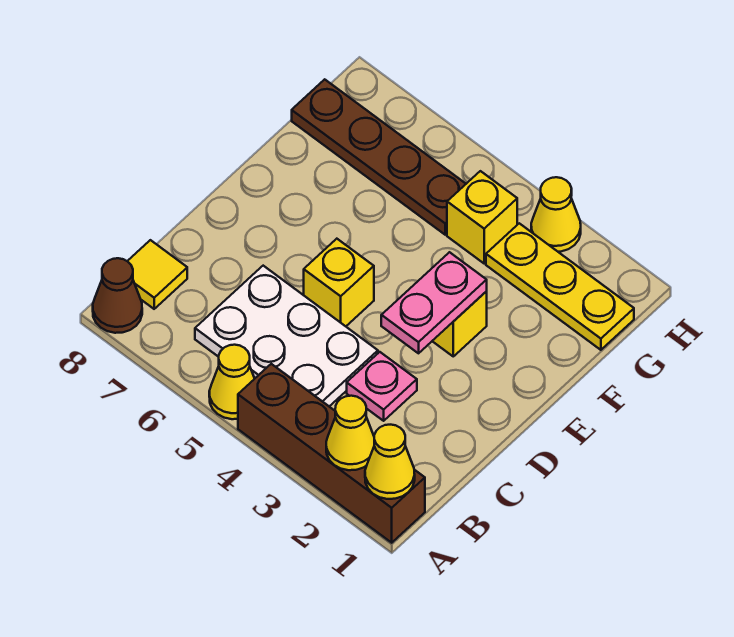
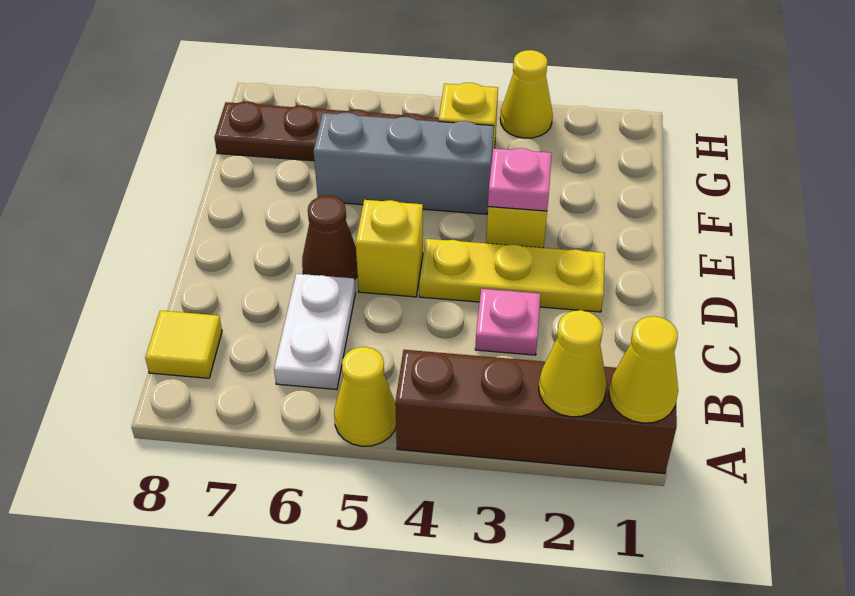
brown 1x1 cone [93,258,142,333] -> brown 1x1 cone moved to [302,196,358,280]
white 2x3 plate [195,266,378,406] -> white 1x2 plate [274,274,355,389]
pink 1x2 plate [381,252,487,353] -> pink 1x1 plate [488,148,552,211]
none -> grey 1x3 brick [314,113,494,214]
yellow 1x3 plate [486,223,634,350] -> yellow 1x3 plate moved to [419,239,605,312]

